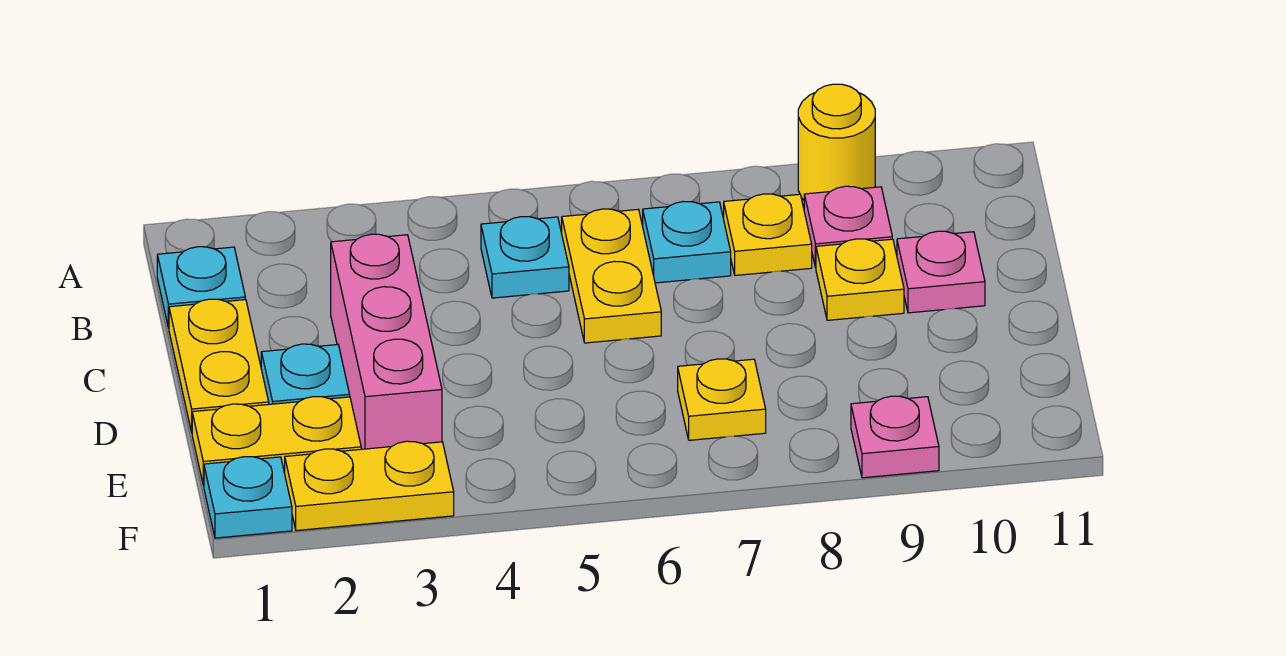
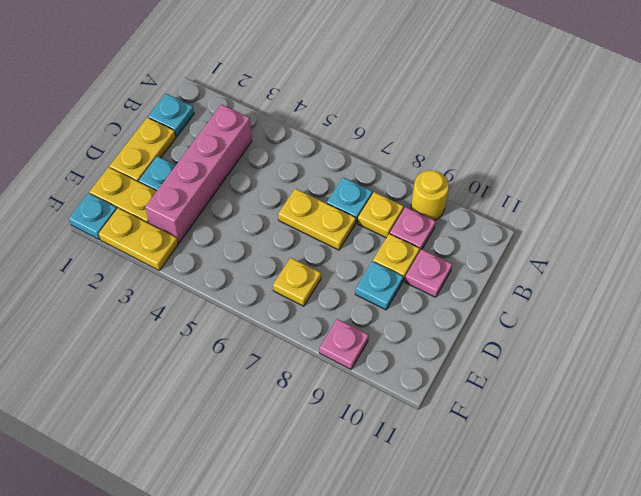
cyan 1x1 plate [481,217,569,298] -> cyan 1x1 plate moved to [355,261,403,310]
yellow 1x2 plate [562,209,661,343] -> yellow 1x2 plate turned to [278,189,356,250]
pink 1x3 brick [331,234,442,449] -> pink 1x4 brick [145,105,252,243]

